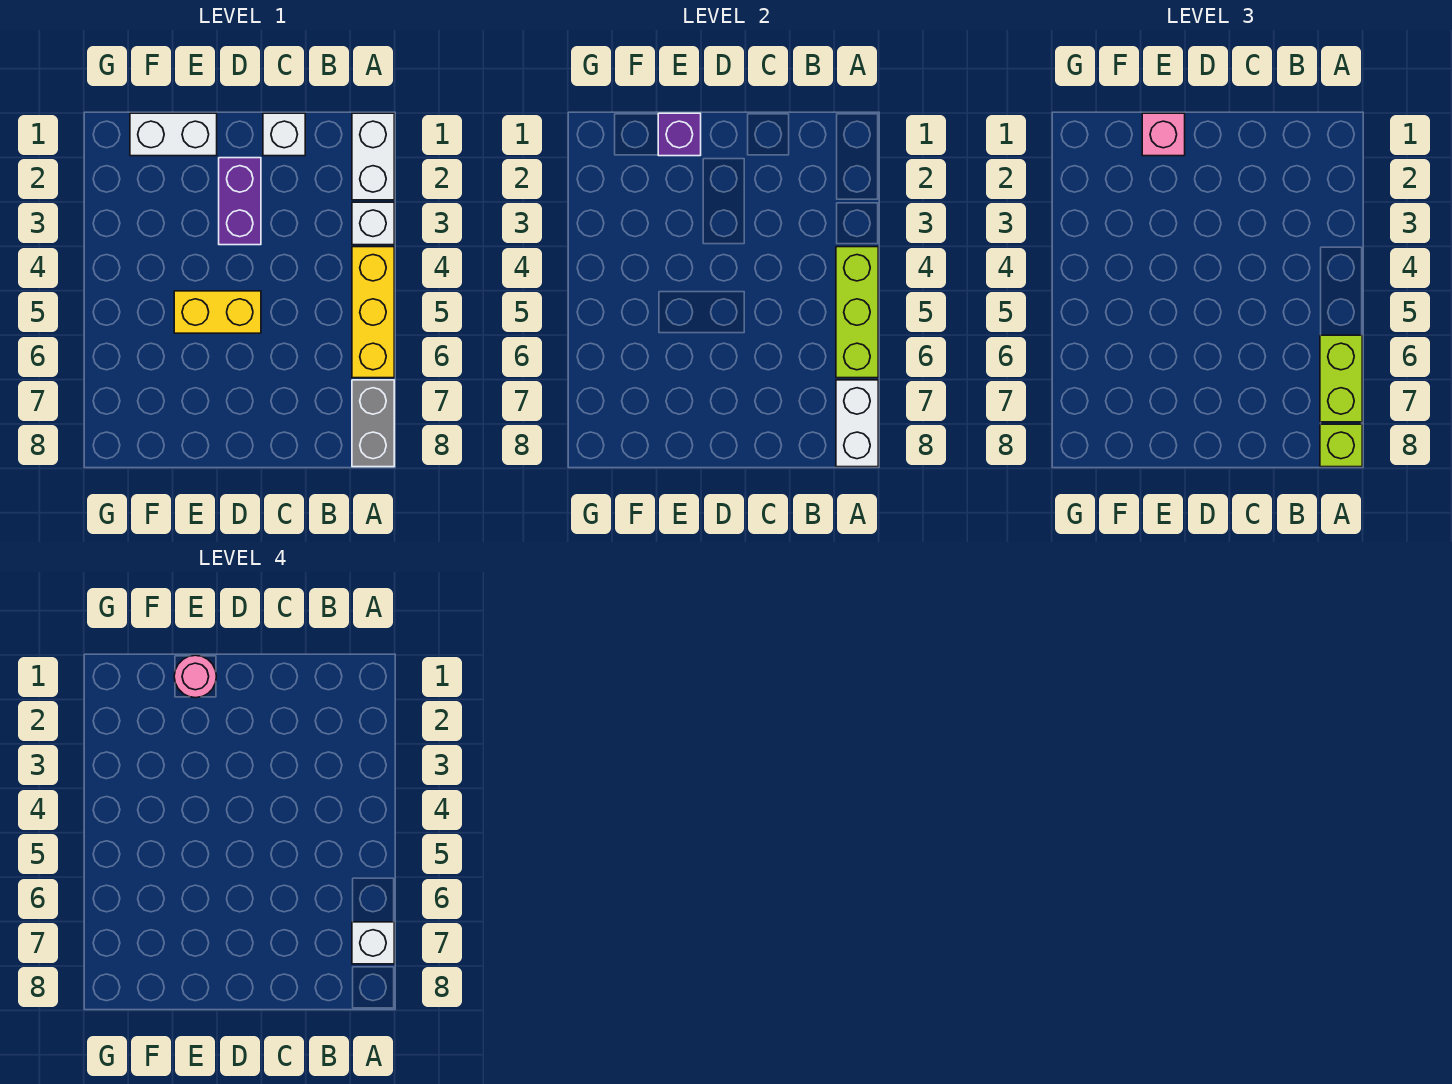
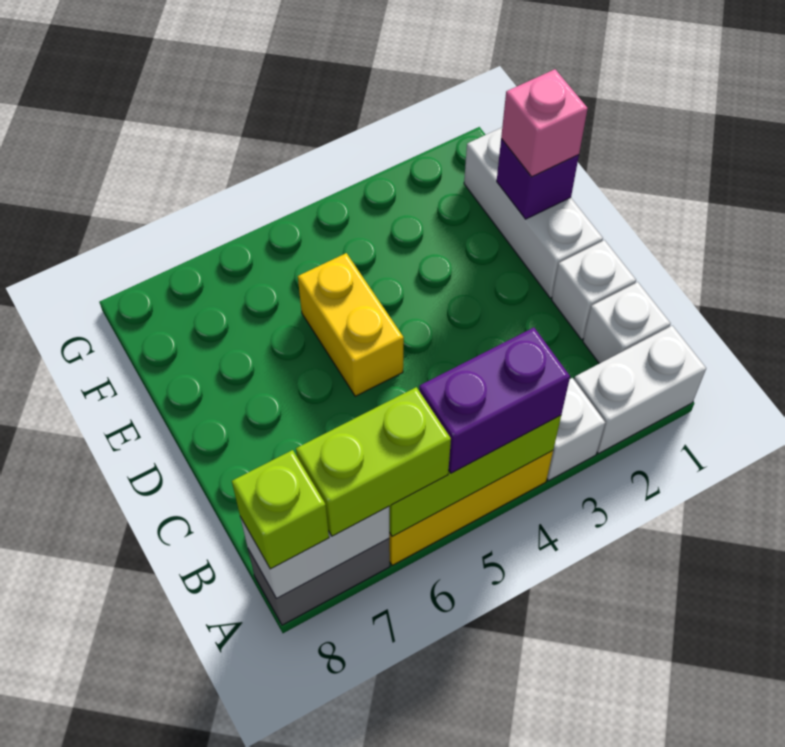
white 1x1 brick [352,922,394,964] -> white 1x1 brick moved to [583,282,671,364]
purple 1x2 brick [219,158,261,245] -> purple 1x2 brick moved to [419,328,570,473]
white 1x2 brick [130,113,217,156] -> white 1x3 brick [464,128,603,298]
pink 1x1 round brick [174,655,217,698] -> none

